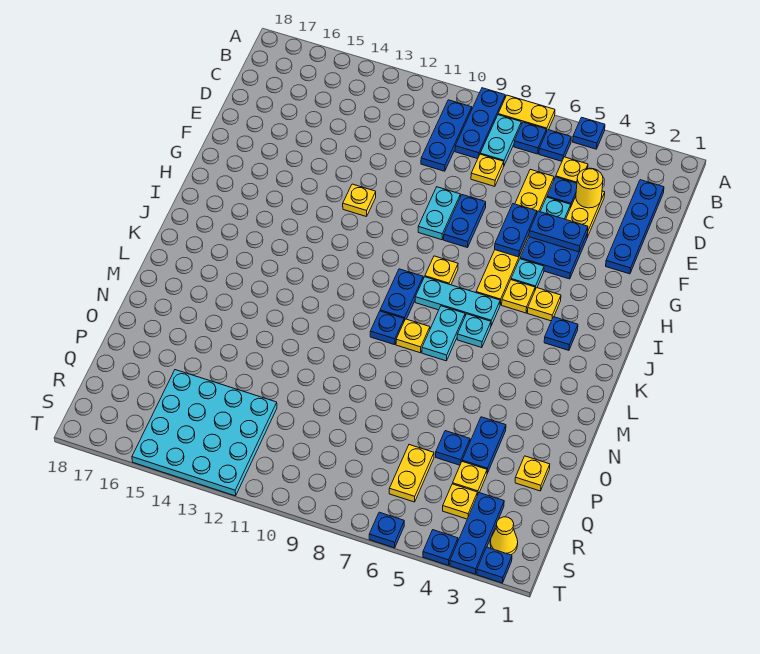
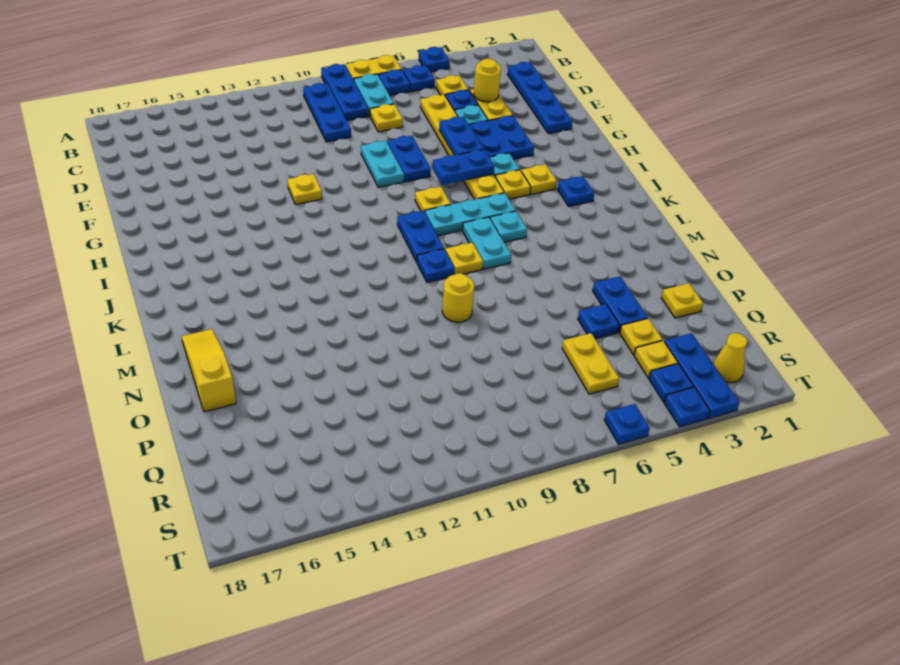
blue 1x2 plate [529,211,588,252] -> blue 1x2 plate moved to [432,150,494,185]
none -> yellow 1x3 slope [181,329,236,412]
none -> yellow 1x1 round brick [442,273,474,322]
cyan 4x4 plate [132,370,277,496] -> none
blue 1x1 plate [477,547,512,583] -> blue 1x1 plate moved to [649,364,694,402]

